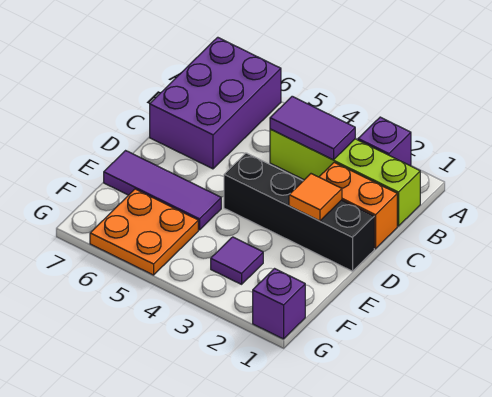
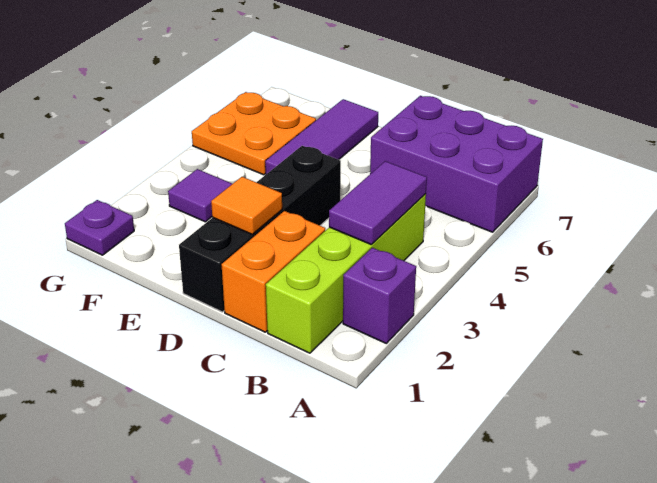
purple 1x1 brick [253,269,305,339] -> purple 1x1 plate [65,200,134,255]

